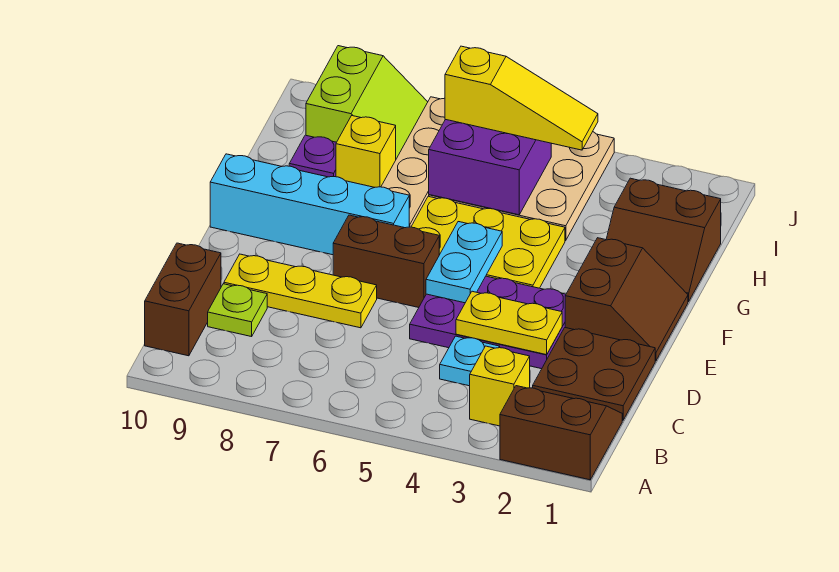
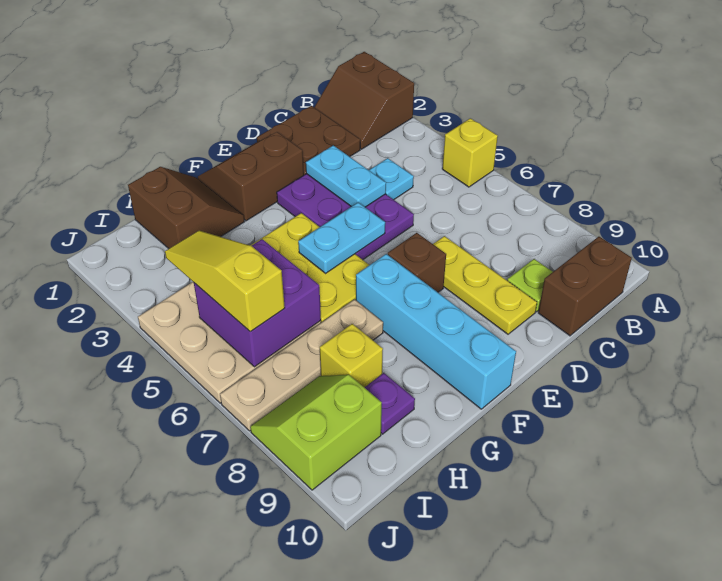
yellow 1x1 brick [470,346,530,426] -> yellow 1x1 brick moved to [442,118,498,187]
yellow 1x2 plate [456,291,562,355] -> cyan 1x2 plate [306,145,386,207]
brown 1x2 brick [333,215,439,308] -> brown 1x1 brick [388,233,446,292]

